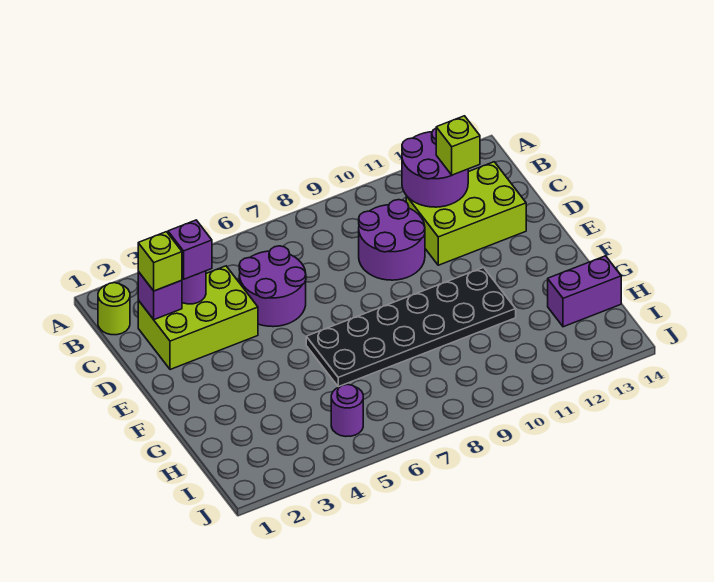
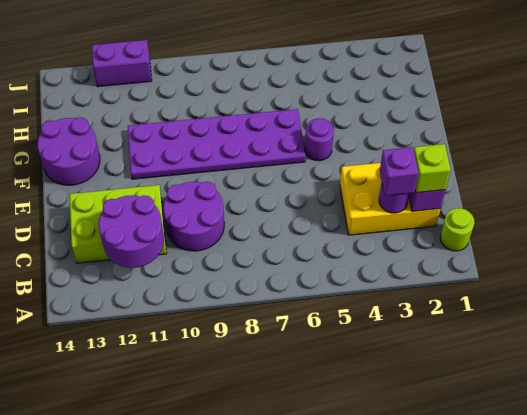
lime 2x3 brick [138,266,258,370] -> yellow 2x3 brick [340,163,440,235]
purple 2x2 round brick [239,246,306,327] -> purple 2x2 round brick moved to [37,118,100,185]
lime 1x1 brick [436,116,480,175] -> none
black 2x6 plate [306,268,516,387] -> purple 2x6 plate [128,109,305,179]
purple 1x2 brick [548,256,621,327] -> purple 1x2 brick moved to [92,40,152,87]
purple 1x1 round brick [331,384,363,437] -> purple 1x1 round brick moved to [305,118,334,161]

